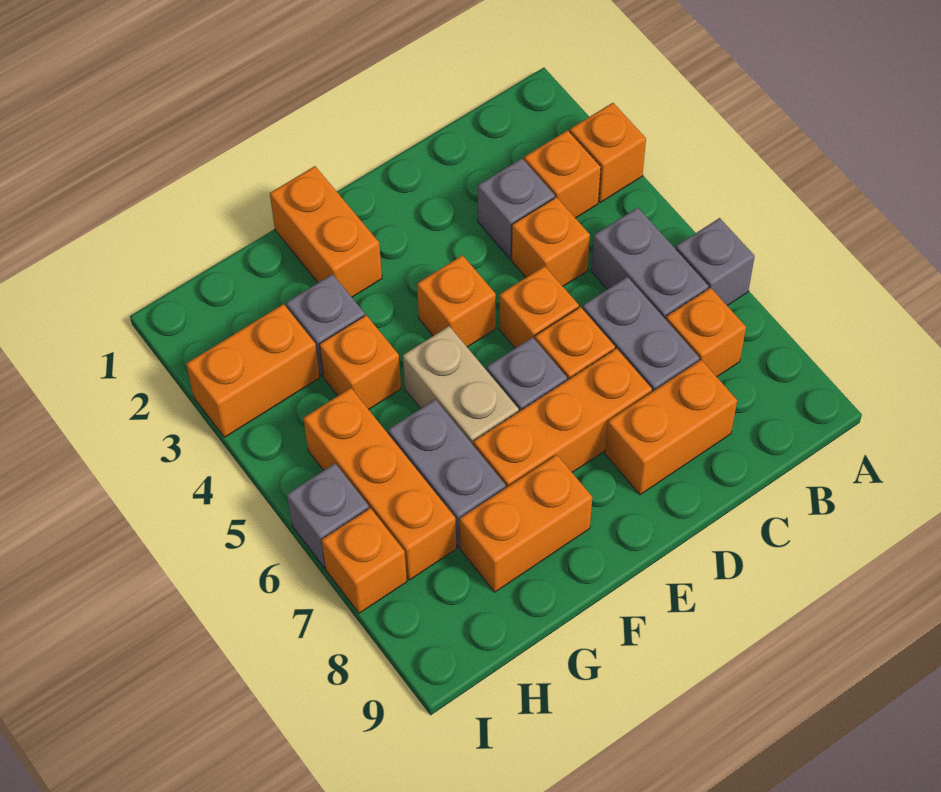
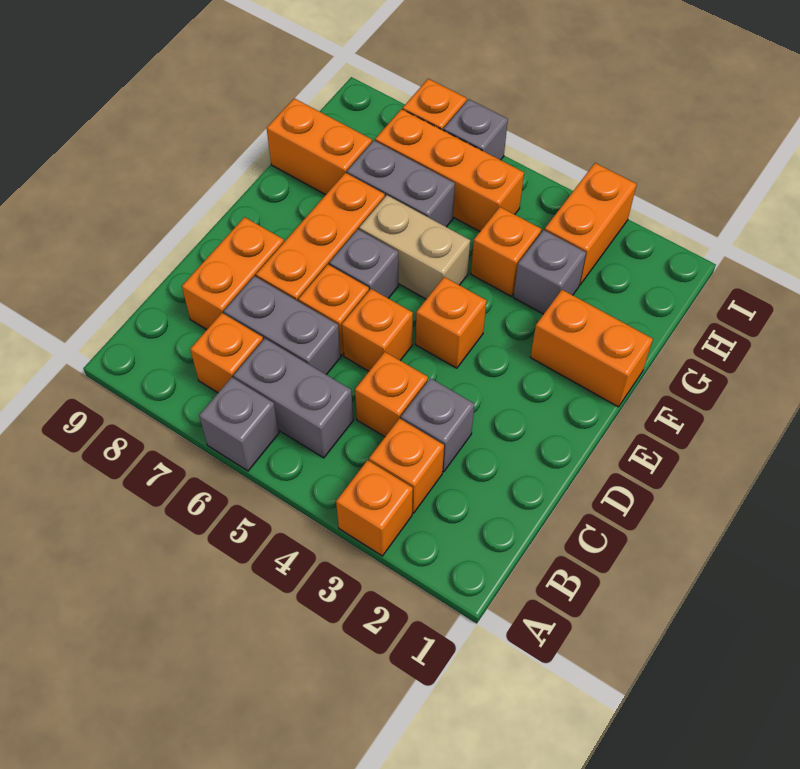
orange 1x2 brick [460,455,592,592] -> orange 1x2 brick turned to [267,98,372,195]

